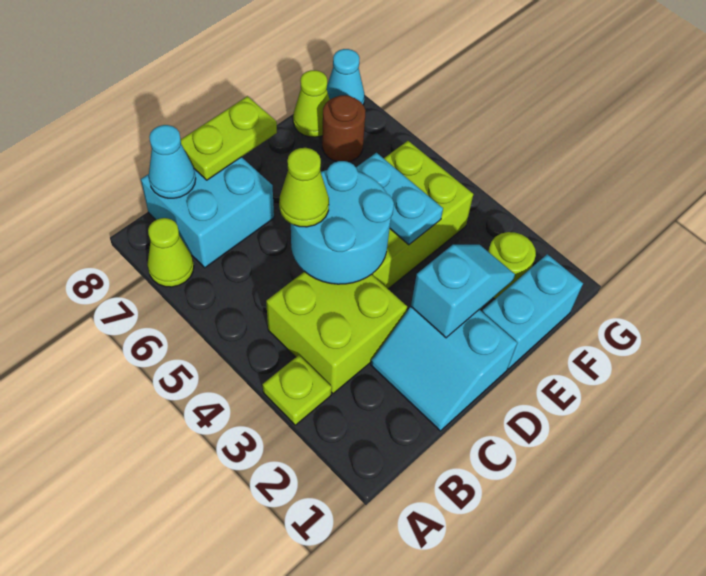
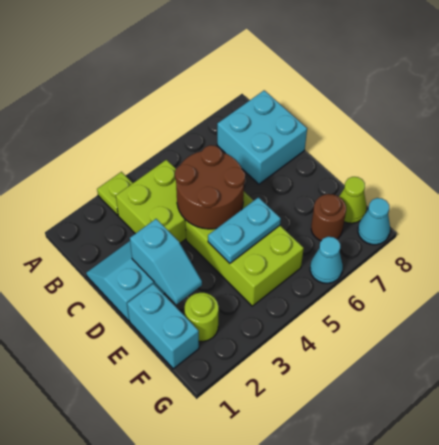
lime 1x1 cone [147,218,194,287] -> none
cyan 1x1 cone [149,125,196,198] -> cyan 1x1 cone moved to [310,237,343,283]
cyan 2x2 round brick [291,161,394,284] -> brown 2x2 round brick [175,145,245,229]
lime 1x1 cone [279,148,329,227] -> none
lime 1x2 plate [181,96,277,180] -> none

